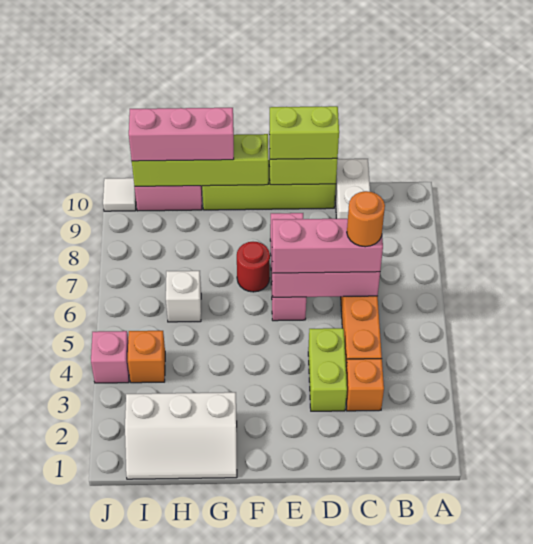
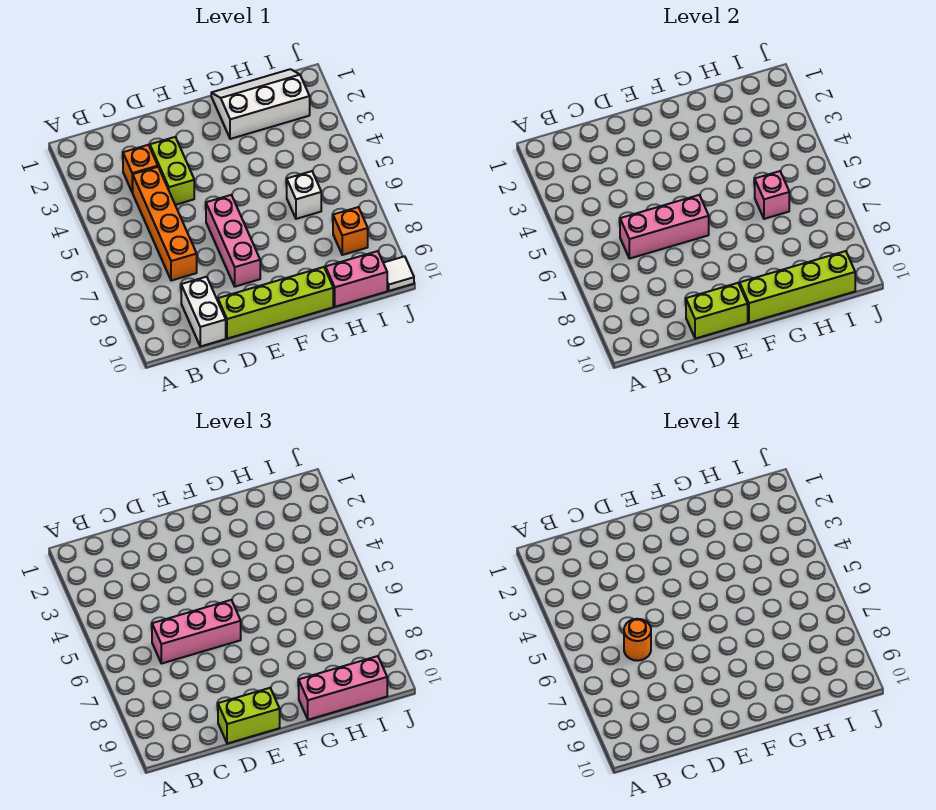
red 1x1 round brick [237,242,270,292] -> none
orange 1x1 brick [128,331,165,383] -> orange 1x1 brick moved to [333,207,368,255]
pink 1x1 brick [91,331,129,383] -> pink 1x1 brick moved to [755,171,789,219]

